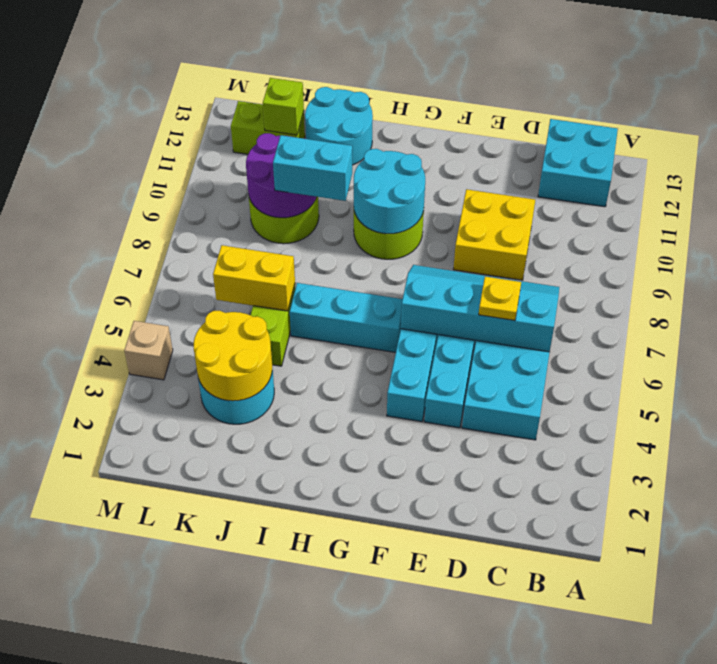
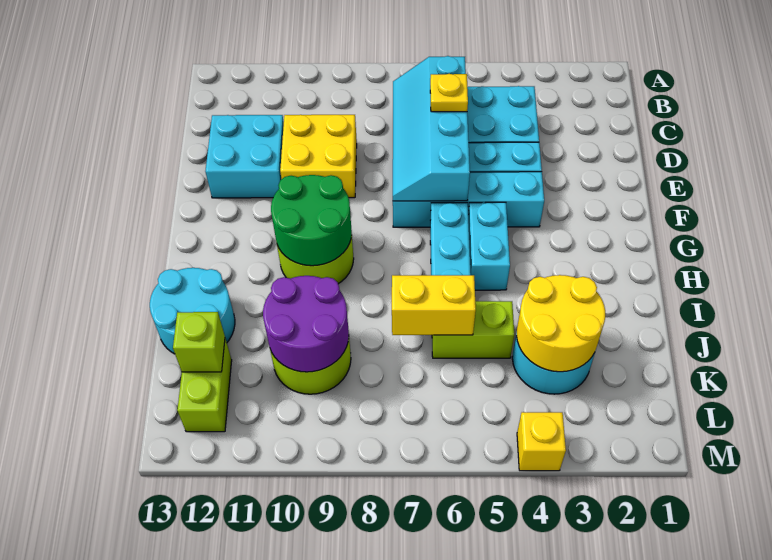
cyan 2x2 brick [538,119,618,207] -> cyan 2x2 brick moved to [205,115,284,198]
cyan 2x2 round brick [354,149,425,234] -> green 2x2 round brick [271,175,352,266]
cyan 1x2 brick [273,135,352,201] -> cyan 1x2 brick moved to [468,202,510,290]
yellow 1x2 brick [213,245,295,311] -> yellow 1x2 brick turned to [392,275,476,335]
tan 1x1 brick [124,321,173,380] -> yellow 1x1 brick [517,412,566,471]

